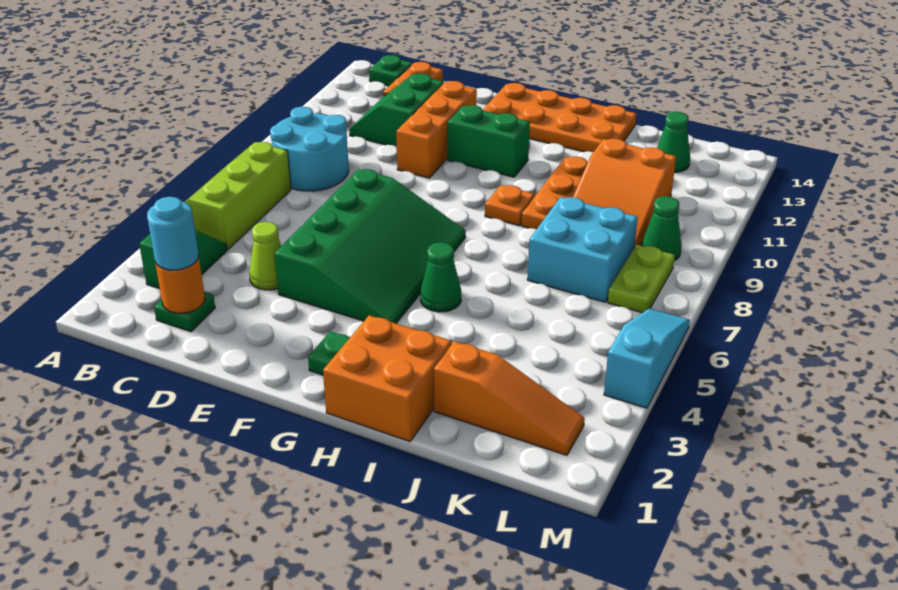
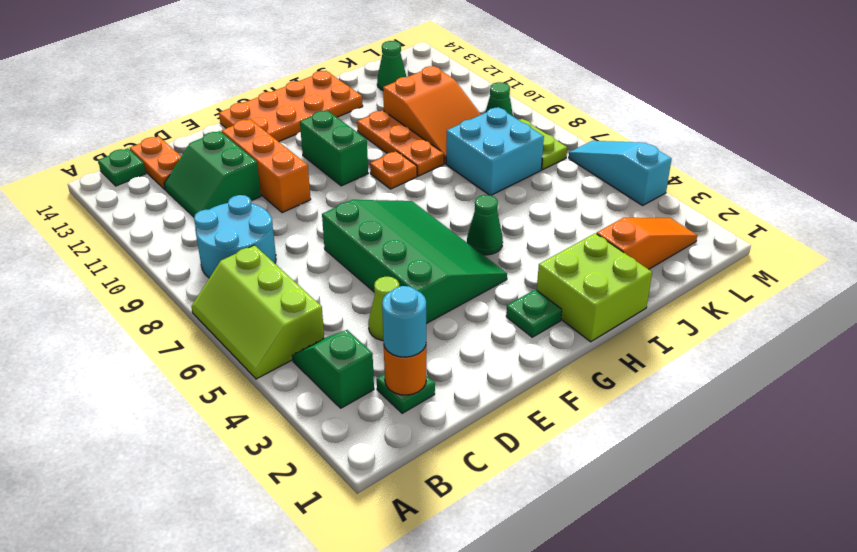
green 1x2 brick [448,105,530,177] -> green 1x2 brick turned to [300,110,368,186]
orange 2x2 brick [323,315,452,441] -> lime 2x2 brick [537,233,652,342]

